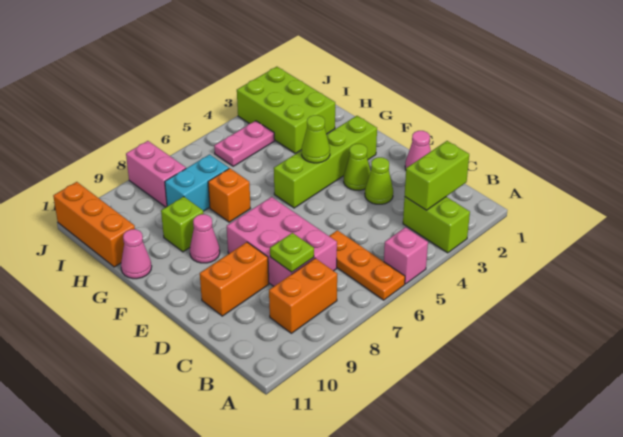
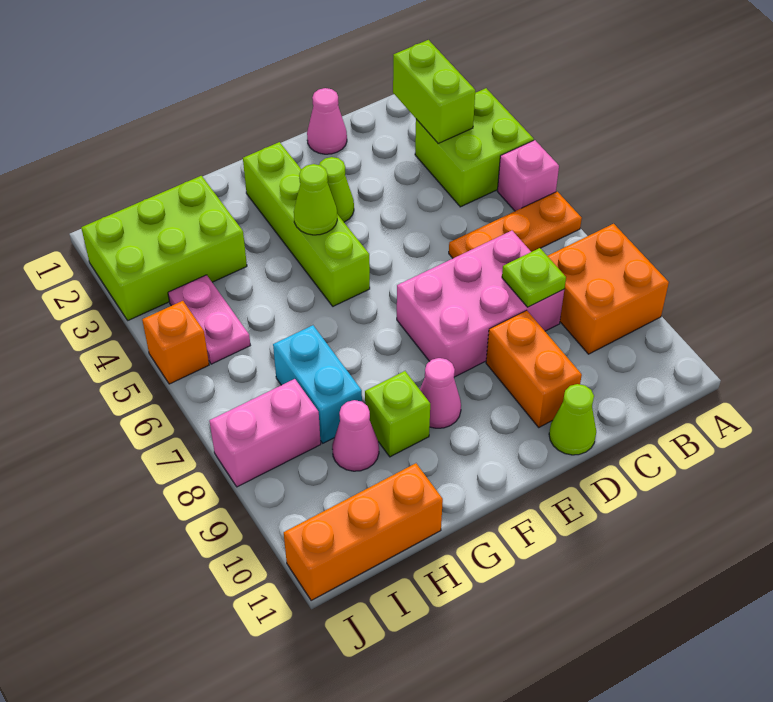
lime 1x2 brick [403,197,470,253] -> lime 2x2 brick [415,88,534,207]
orange 1x2 brick [269,258,337,333] -> orange 2x2 brick [548,224,669,354]
lime 1x1 cone [365,157,393,204] -> lime 1x1 cone moved to [549,384,596,455]
orange 1x1 brick [208,168,250,222] -> orange 1x1 brick moved to [142,301,209,384]
pink 1x1 cone [121,229,152,279] -> pink 1x1 cone moved to [332,400,379,471]

